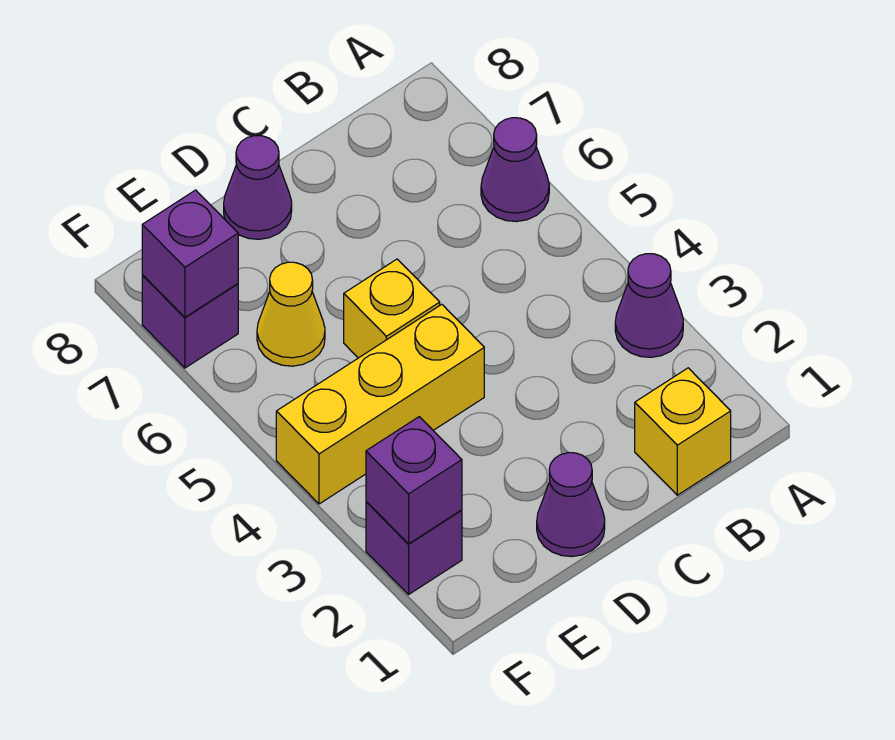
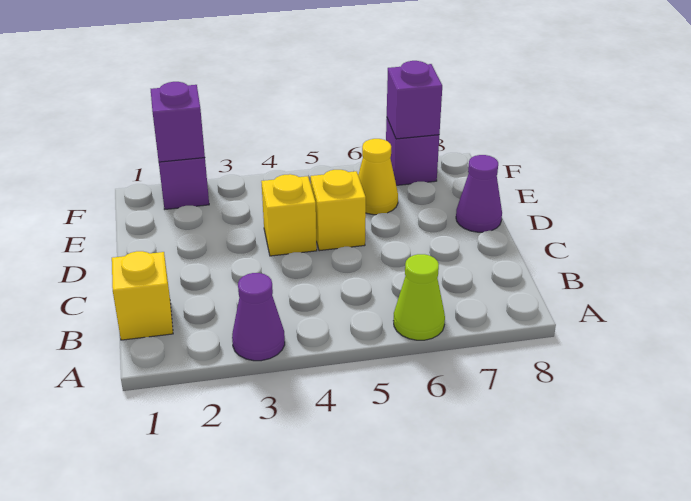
purple 1x1 cone [481,118,549,222] -> lime 1x1 cone [394,254,445,340]
purple 1x1 cone [537,453,605,557] -> none
yellow 1x3 brick [276,304,484,504] -> yellow 1x1 brick [261,174,317,256]

